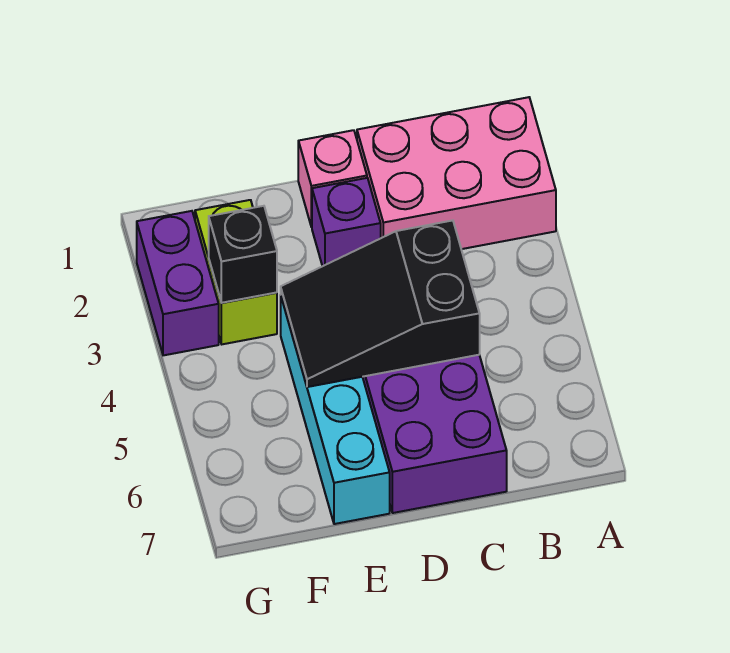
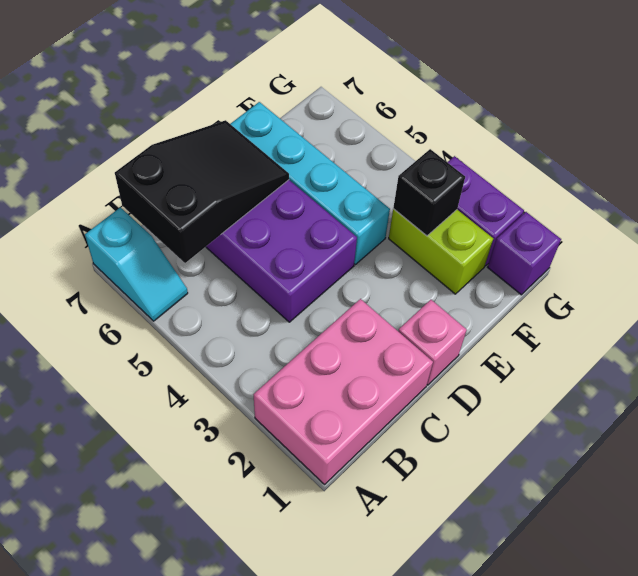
none -> cyan 1x2 slope [85,207,188,321]
black 2x3 slope [281,220,480,387] -> black 2x3 slope moved to [115,120,289,263]
purple 1x1 brick [312,178,381,266] -> purple 1x1 brick moved to [488,212,561,295]

